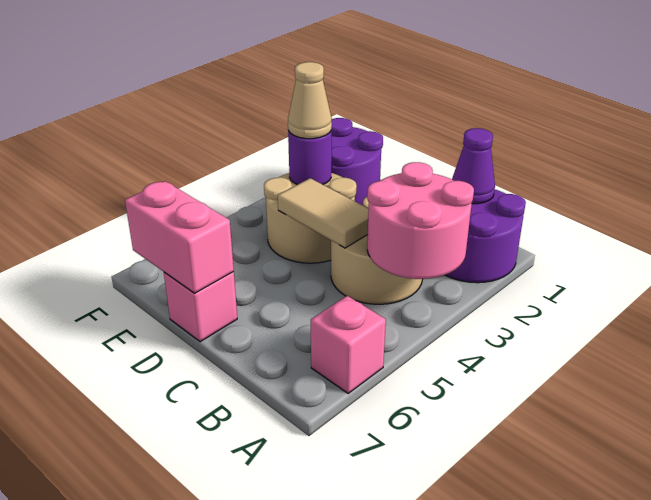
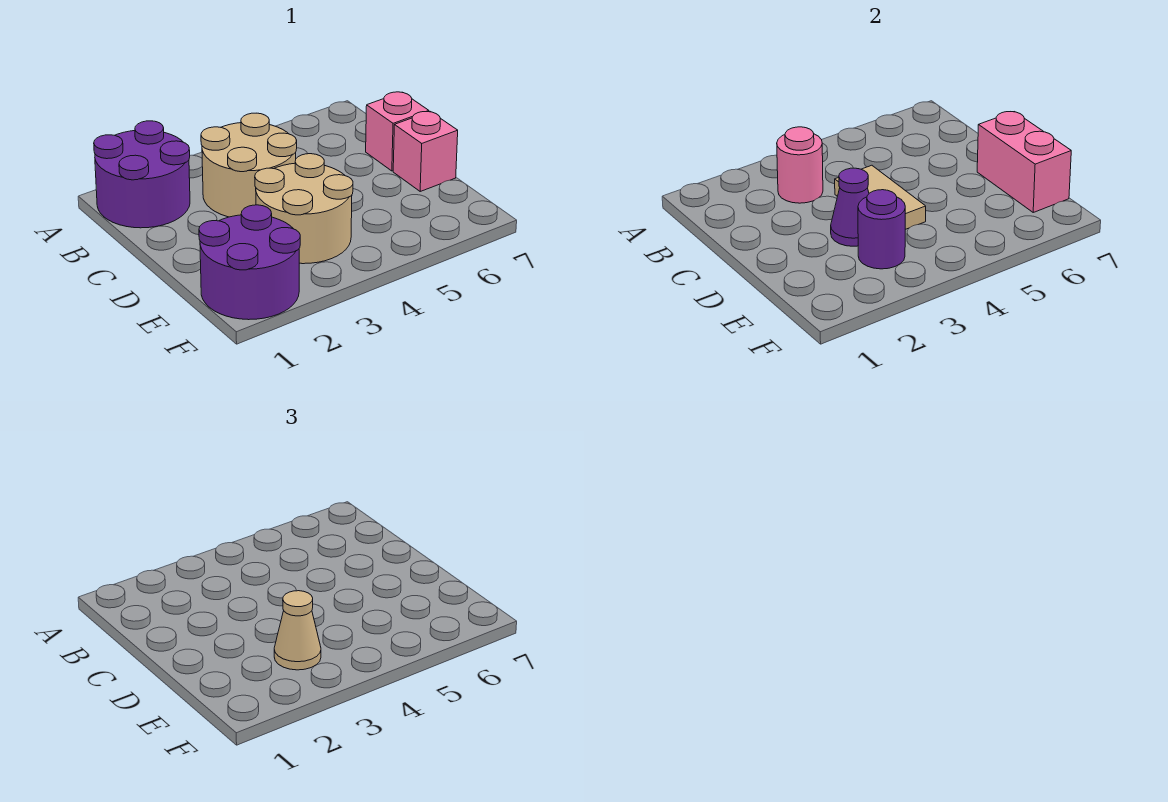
pink 2x2 round brick [367,162,474,279] -> pink 1x1 round brick [777,127,823,203]
pink 1x1 brick [311,296,386,393] -> pink 1x1 brick moved to [366,92,429,171]
purple 1x1 cone [452,128,495,204] -> purple 1x1 cone moved to [831,168,869,246]

